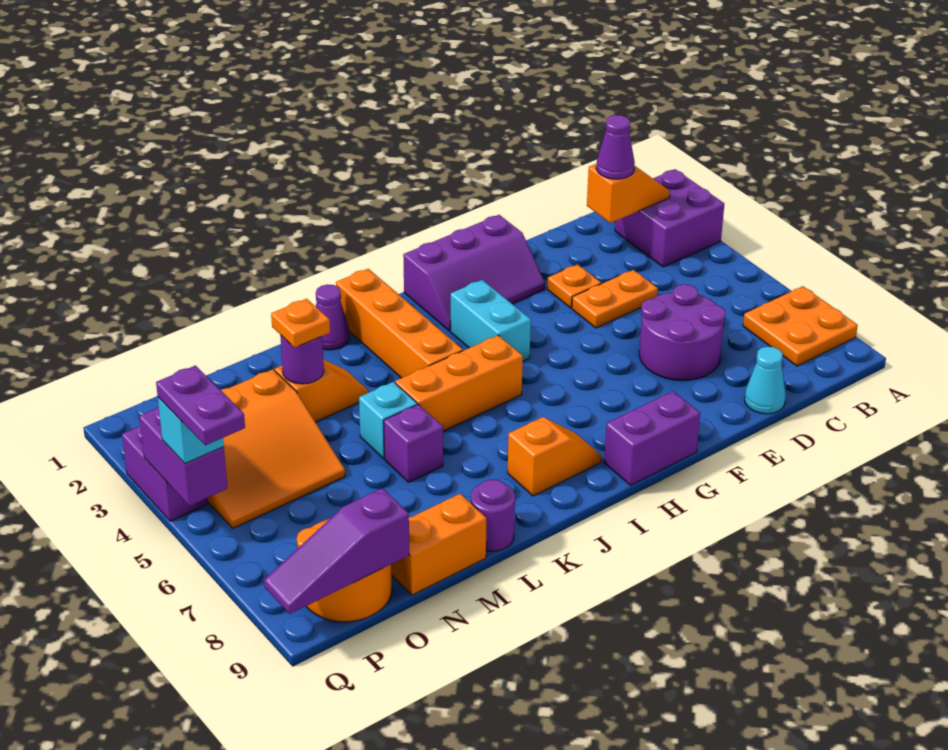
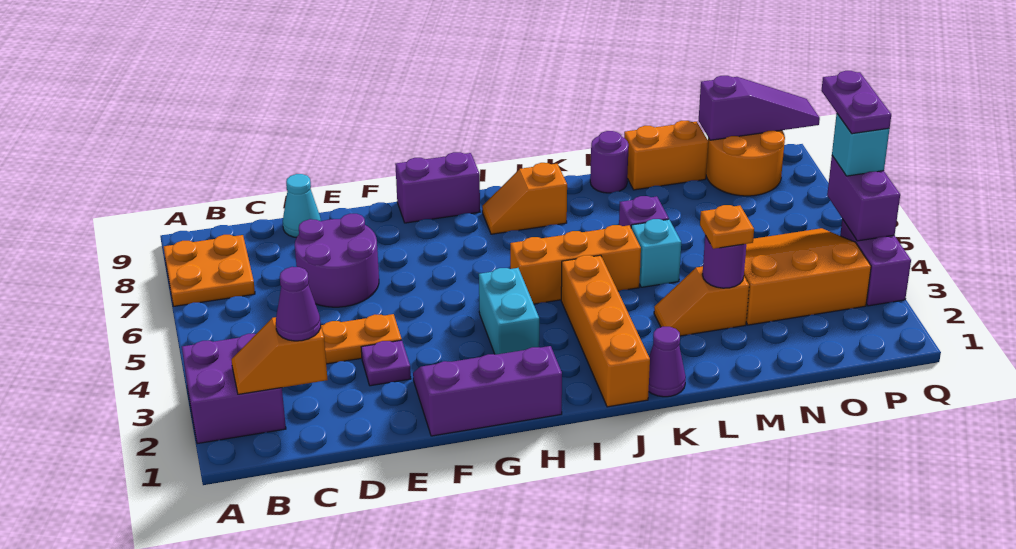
orange 1x1 plate [547,264,601,308] -> purple 1x1 plate [361,340,411,386]

